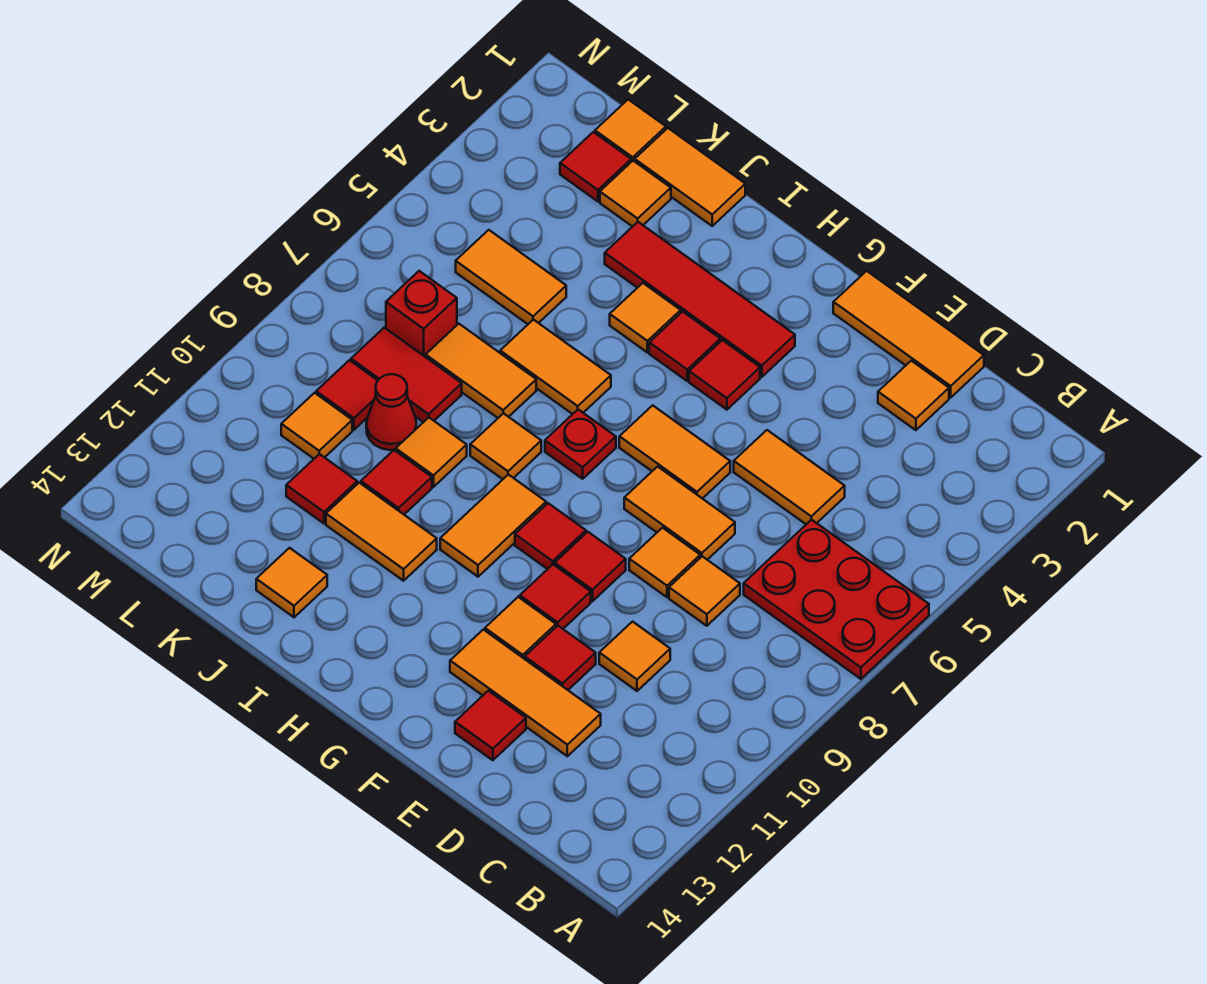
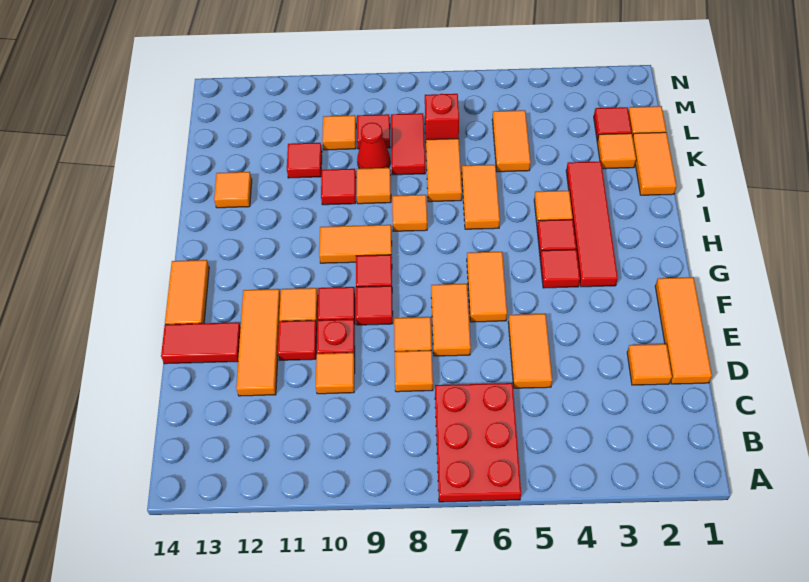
red 1x1 tile [455,691,526,760] -> red 1x2 tile [161,322,241,364]
red 1x1 plate [545,410,616,479] -> red 1x1 plate moved to [317,319,355,357]
orange 1x2 tile [326,483,437,581] -> orange 1x2 tile moved to [165,260,209,324]

